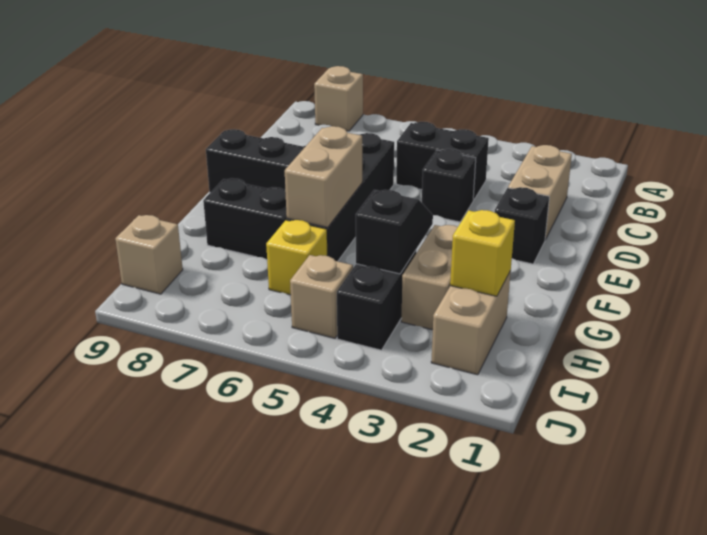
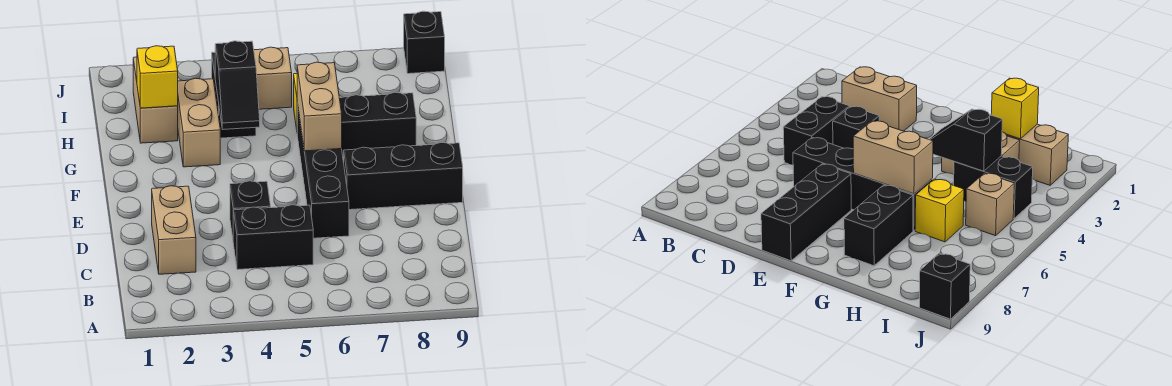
tan 1x1 brick [314,66,363,131] -> none
black 1x1 brick [495,187,549,264] -> black 1x1 brick moved to [404,11,445,74]
tan 1x1 brick [115,215,183,294] -> none

